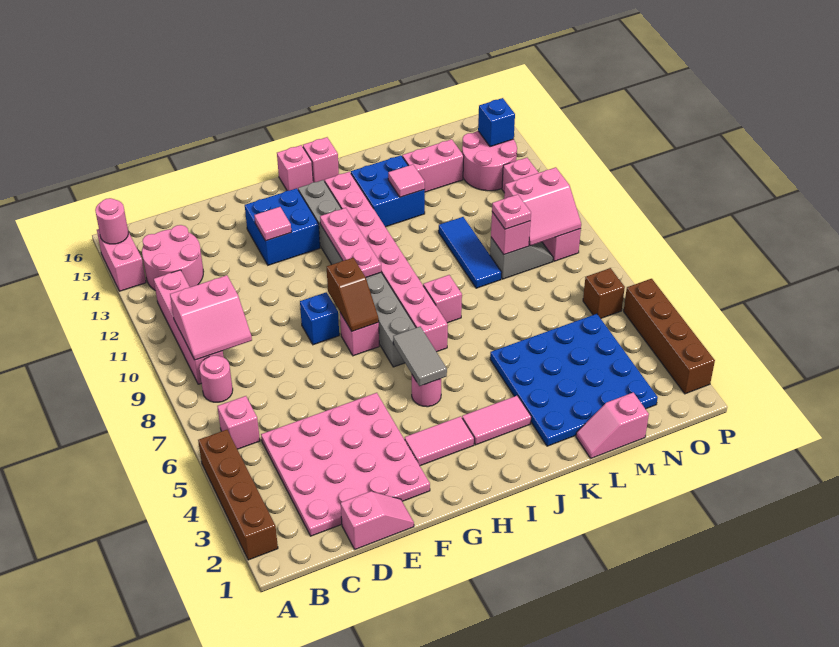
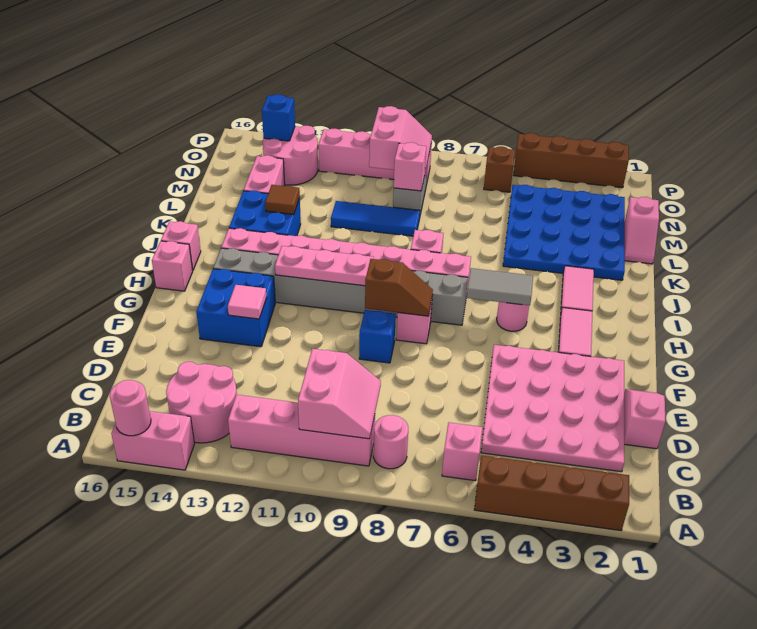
pink 1x1 tile [388,164,425,197] -> brown 1x1 tile [265,185,300,215]
pink 1x1 plate [492,194,531,229] -> none

